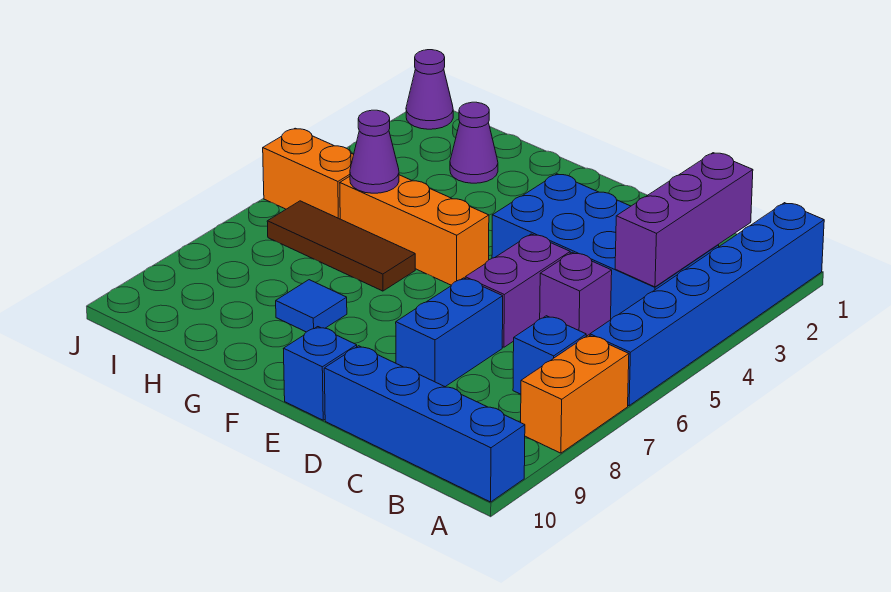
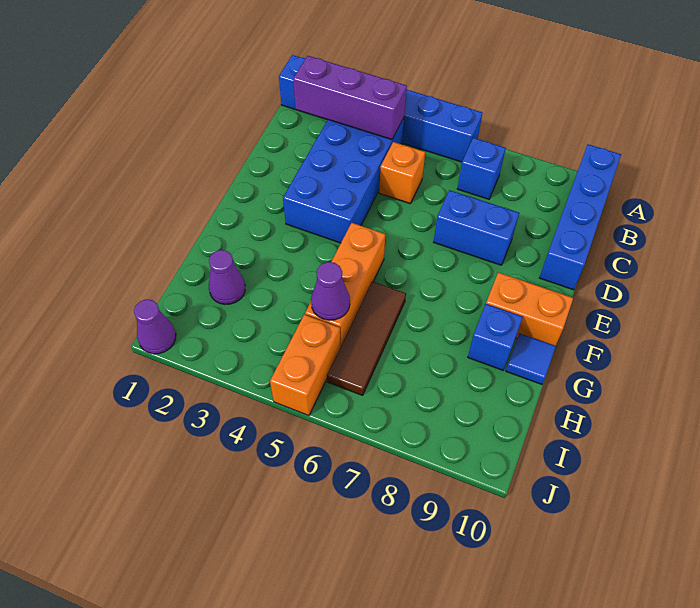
orange 1x2 brick [521,335,629,453] -> orange 1x2 brick moved to [486,272,573,346]
purple 1x1 brick [540,252,612,336] -> orange 1x1 brick [379,142,425,204]
purple 1x2 brick [465,234,570,347] -> none
blue 1x1 brick [283,327,357,420] -> blue 1x1 brick moved to [468,304,523,370]
blue 1x1 tile [276,280,347,332] -> blue 1x1 tile moved to [506,333,556,384]

